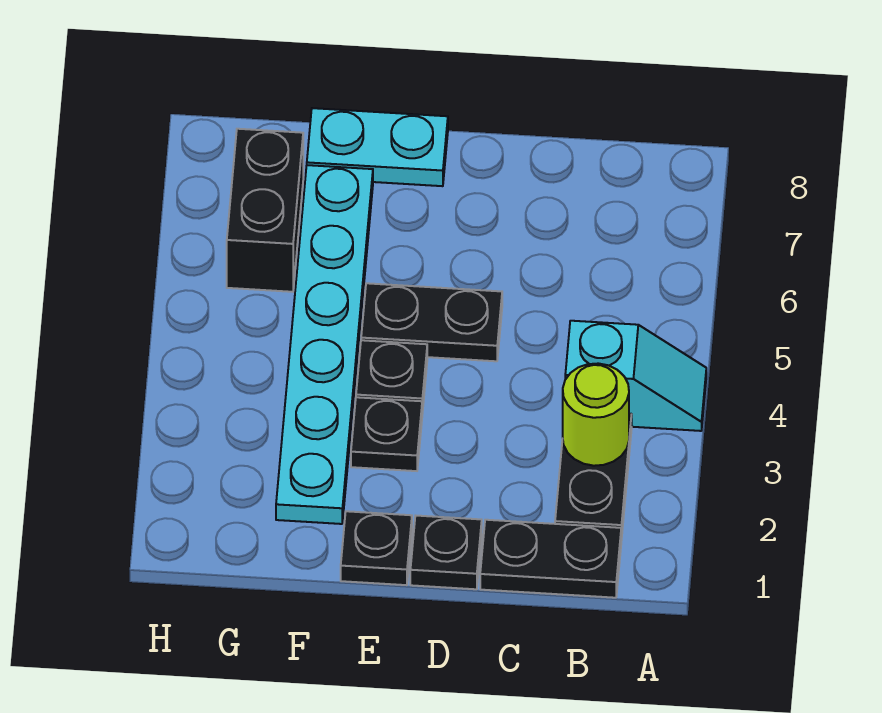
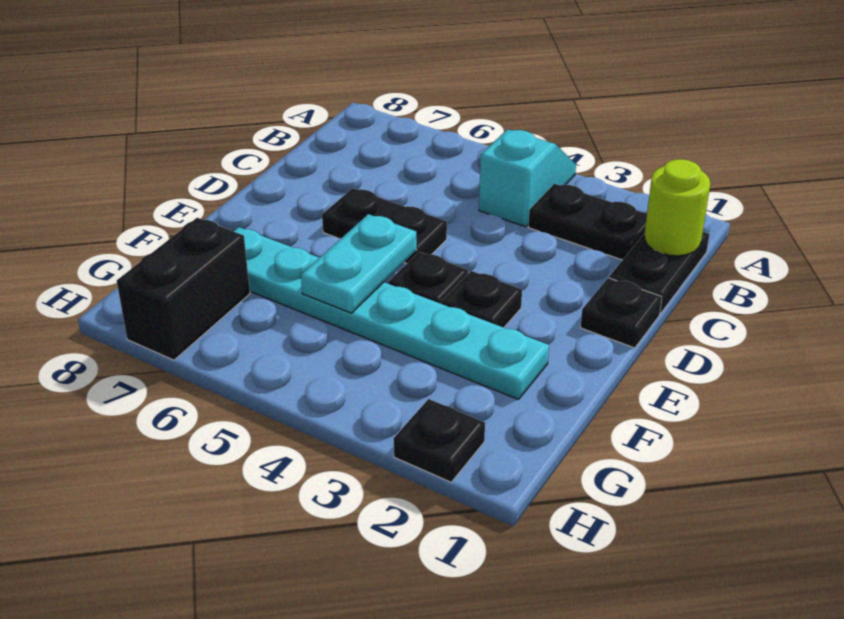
lime 1x1 round brick [563,363,629,466] -> lime 1x1 round brick moved to [644,159,710,256]
black 1x2 plate [361,283,502,361] -> black 1x2 plate turned to [322,188,447,264]
black 1x1 plate [341,511,412,585] -> black 1x1 plate moved to [394,399,485,482]
cyan 1x2 plate [307,108,448,186] -> cyan 1x2 plate moved to [301,214,417,313]
black 1x2 brick [227,129,303,292] -> black 1x2 brick turned to [117,218,250,360]

